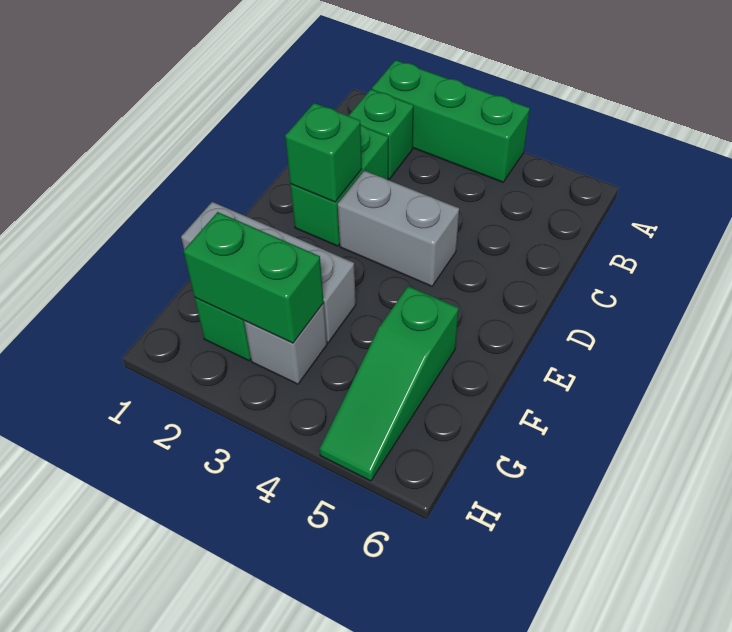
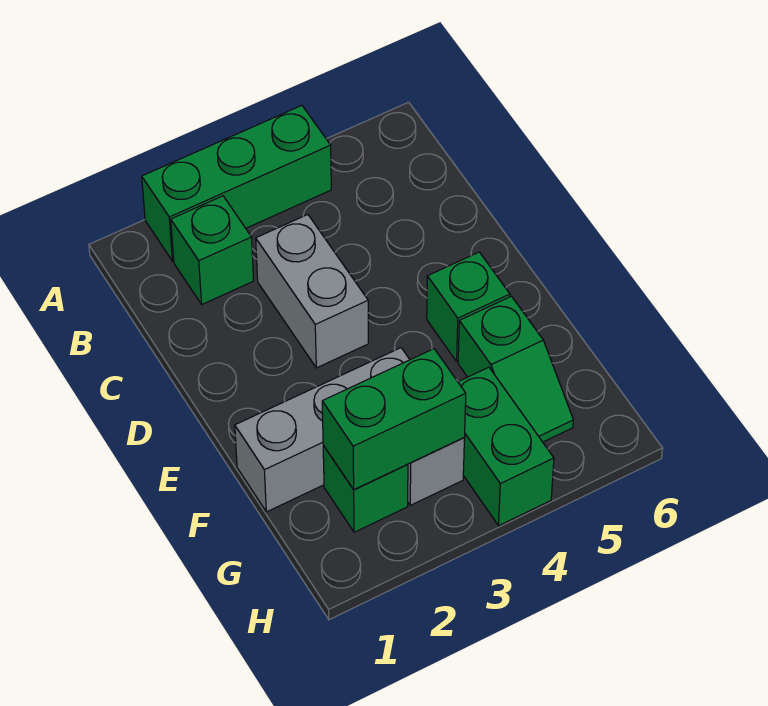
green 1x2 brick [290,125,388,246] -> green 1x2 brick moved to [458,367,554,526]
green 1x1 brick [285,103,362,202] -> green 1x1 brick moved to [427,252,510,361]
grey 1x2 brick [338,171,459,286] -> grey 1x2 brick turned to [256,215,368,368]
green 1x3 slope [320,286,459,481] -> green 1x2 slope [458,296,573,442]

